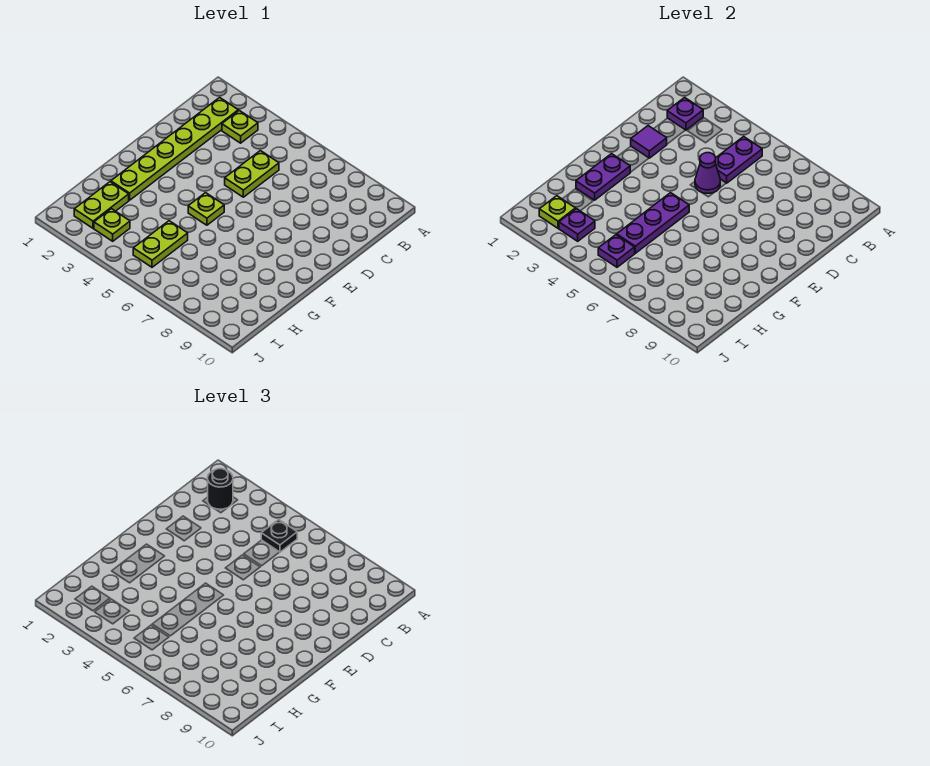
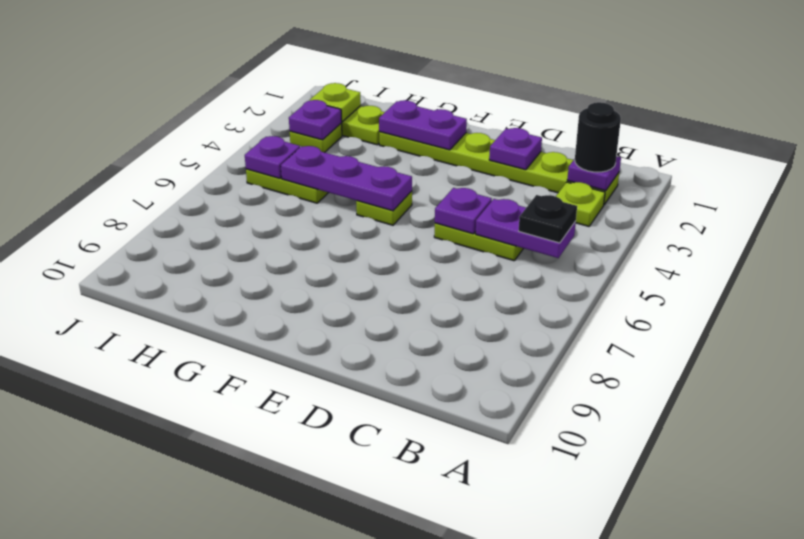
purple 1x1 tile [631,126,667,158] -> purple 1x1 plate [489,128,542,170]
purple 1x1 cone [695,153,720,193] -> purple 1x1 plate [435,188,492,234]

